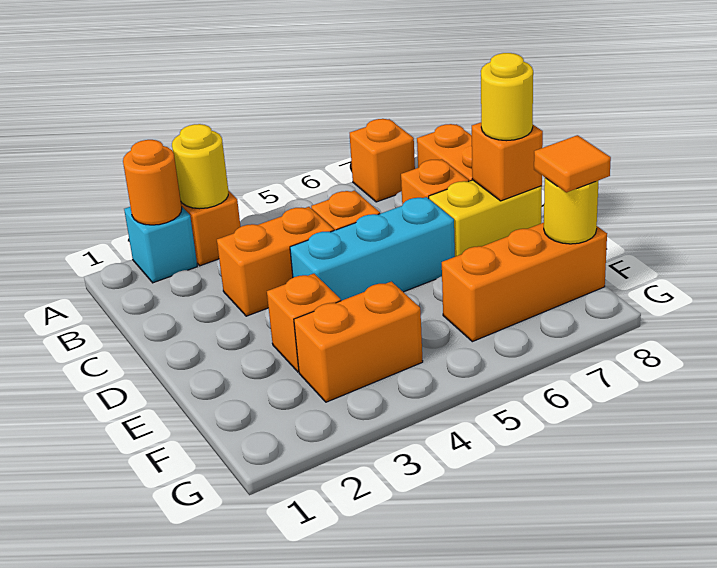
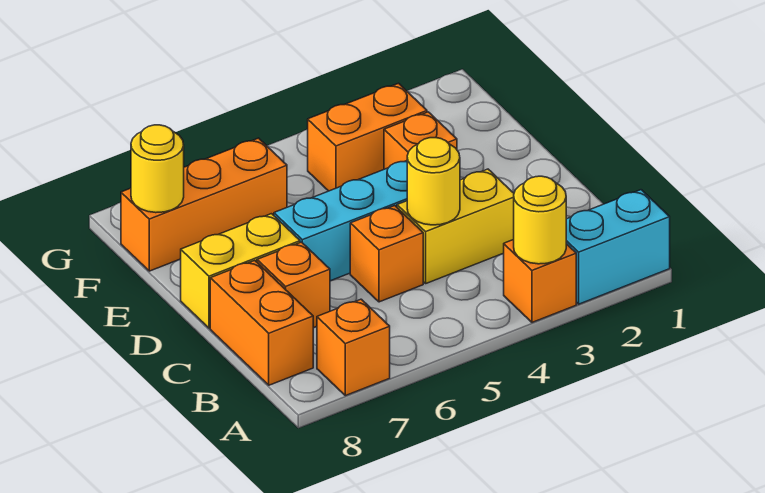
cyan 1x1 brick [124,207,197,283] -> cyan 1x2 brick [566,190,670,304]
orange 1x1 round brick [123,140,182,225] -> none
orange 1x2 brick [217,207,334,316] -> yellow 1x2 brick [397,169,514,283]
orange 1x1 brick [472,122,543,201] -> none
yellow 1x1 round brick [481,53,533,141] -> yellow 1x1 round brick moved to [407,138,460,225]
orange 1x1 tile [534,135,611,192] -> none

